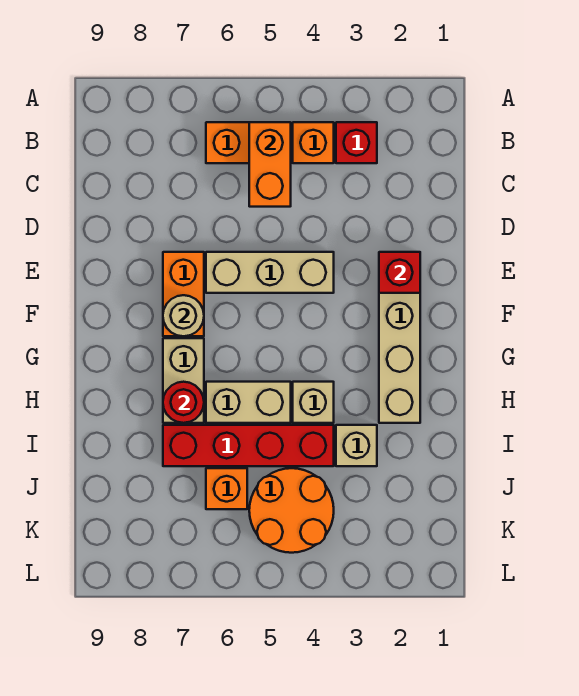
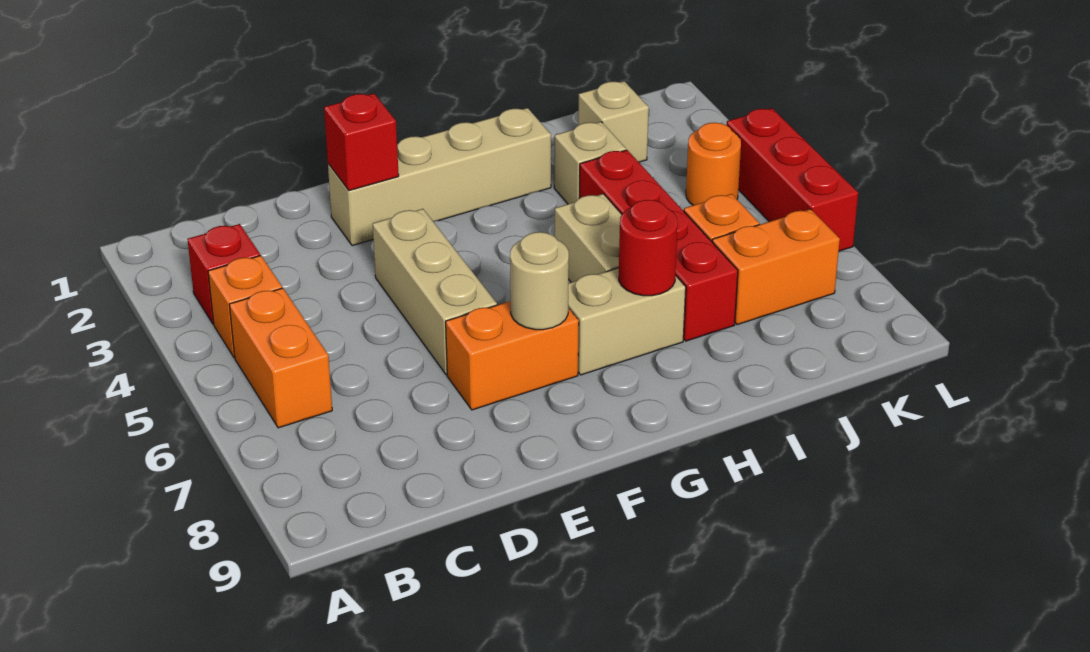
orange 1x2 brick [249,122,291,207] -> orange 1x2 brick moved to [712,209,840,325]
tan 1x1 brick [293,382,334,423] -> tan 1x1 brick moved to [578,81,649,162]
orange 2x2 round brick [249,468,334,553] -> orange 1x1 round brick [686,123,741,205]
none -> red 1x3 brick [727,108,858,251]

